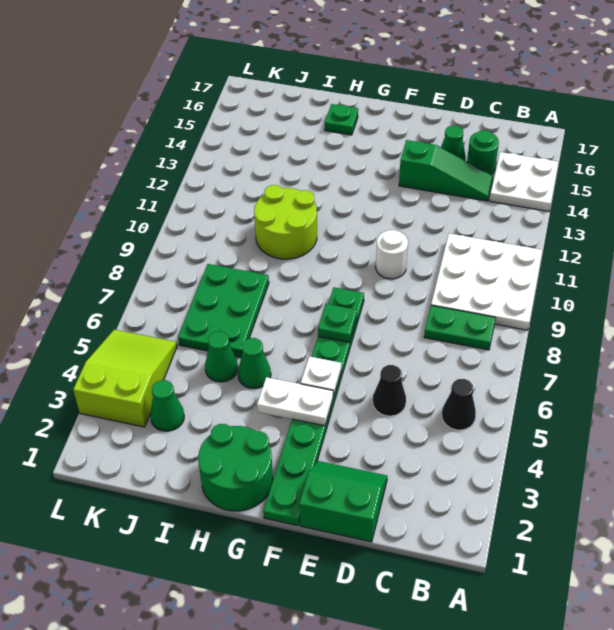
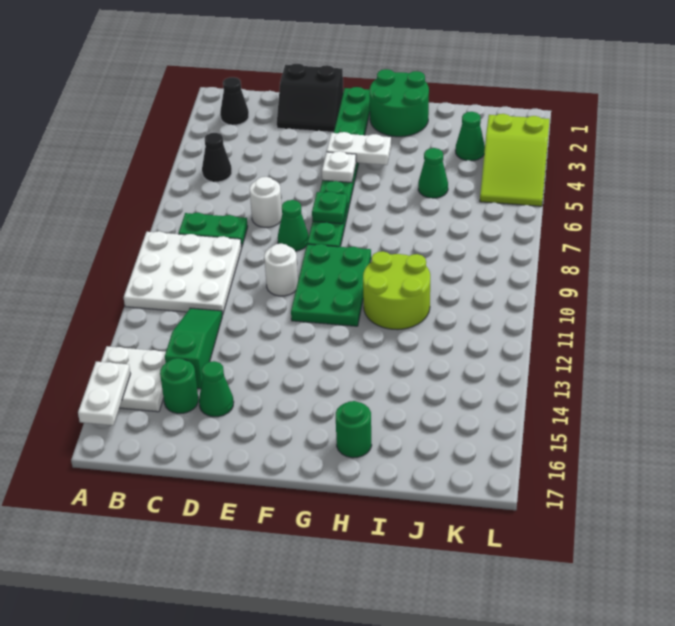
none -> white 1x2 plate [78,362,130,425]
green 1x3 slope [399,140,493,201] -> green 1x3 slope turned to [165,308,222,389]
green 2x2 slope [299,461,387,542] -> black 2x2 slope [277,64,343,132]
black 1x1 cone [373,365,406,416] -> black 1x1 cone moved to [220,77,249,125]
none -> white 1x1 round brick [250,177,282,228]
green 1x1 cone [238,338,271,389] -> green 1x1 cone moved to [278,200,309,251]
green 1x1 plate [325,104,358,135] -> green 1x1 round brick [336,401,372,458]
green 2x3 plate [178,264,269,357] -> green 2x3 plate moved to [291,244,371,326]

